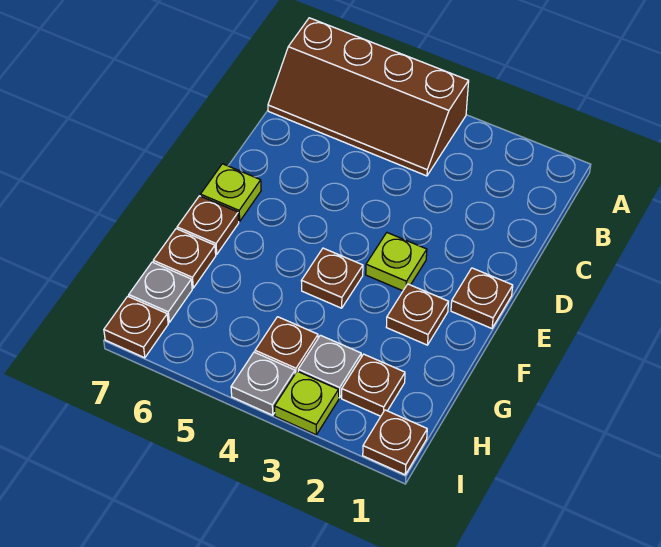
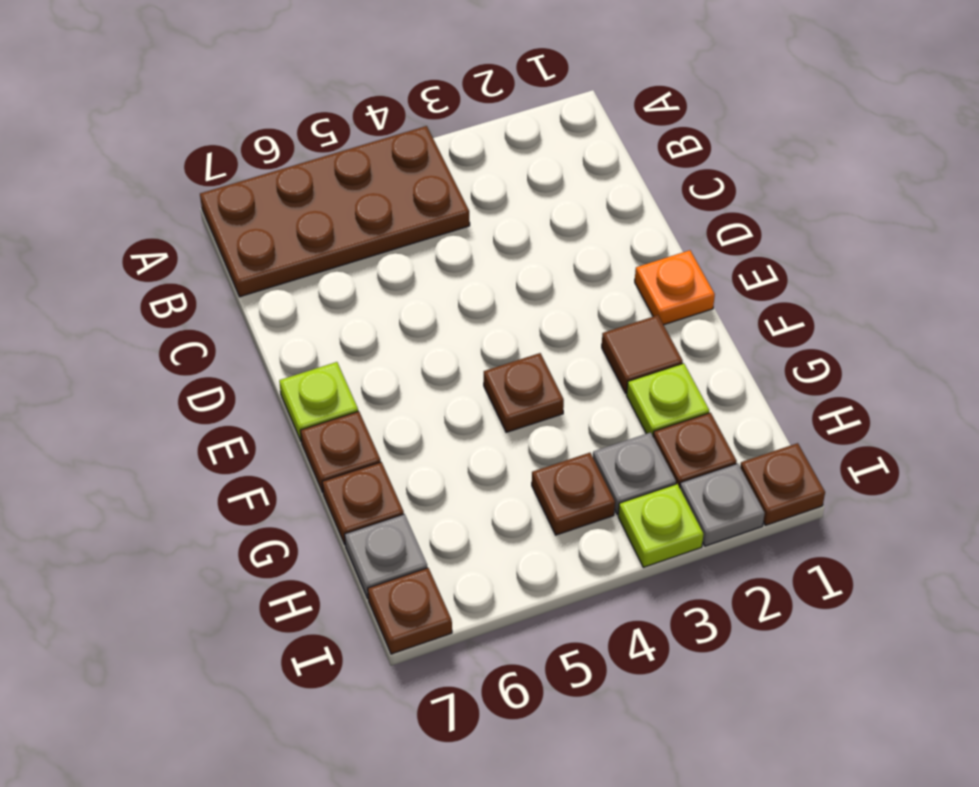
brown 2x4 slope [268,18,469,176] -> brown 2x4 plate [200,126,470,297]
brown 1x1 plate [451,268,513,328] -> orange 1x1 plate [635,250,715,325]
lime 1x1 plate [366,233,427,291] -> lime 1x1 plate moved to [627,363,709,436]
brown 1x1 plate [386,284,448,345] -> brown 1x1 tile [602,315,683,393]
grey 1x1 plate [231,352,295,415] -> grey 1x1 plate moved to [680,463,765,546]

